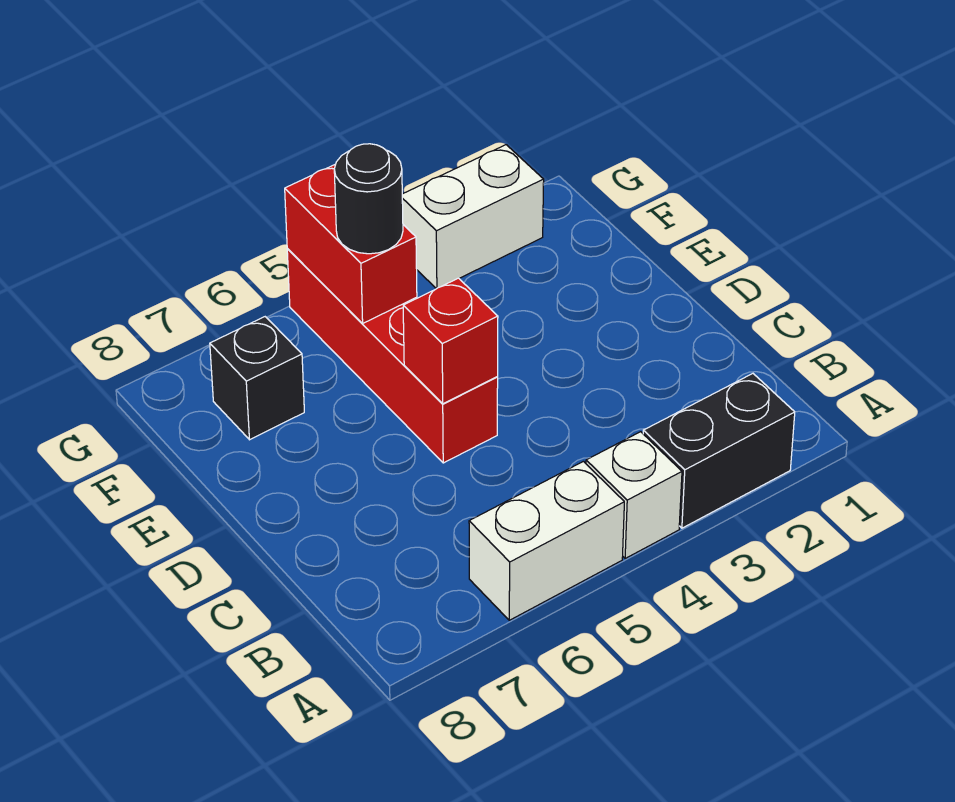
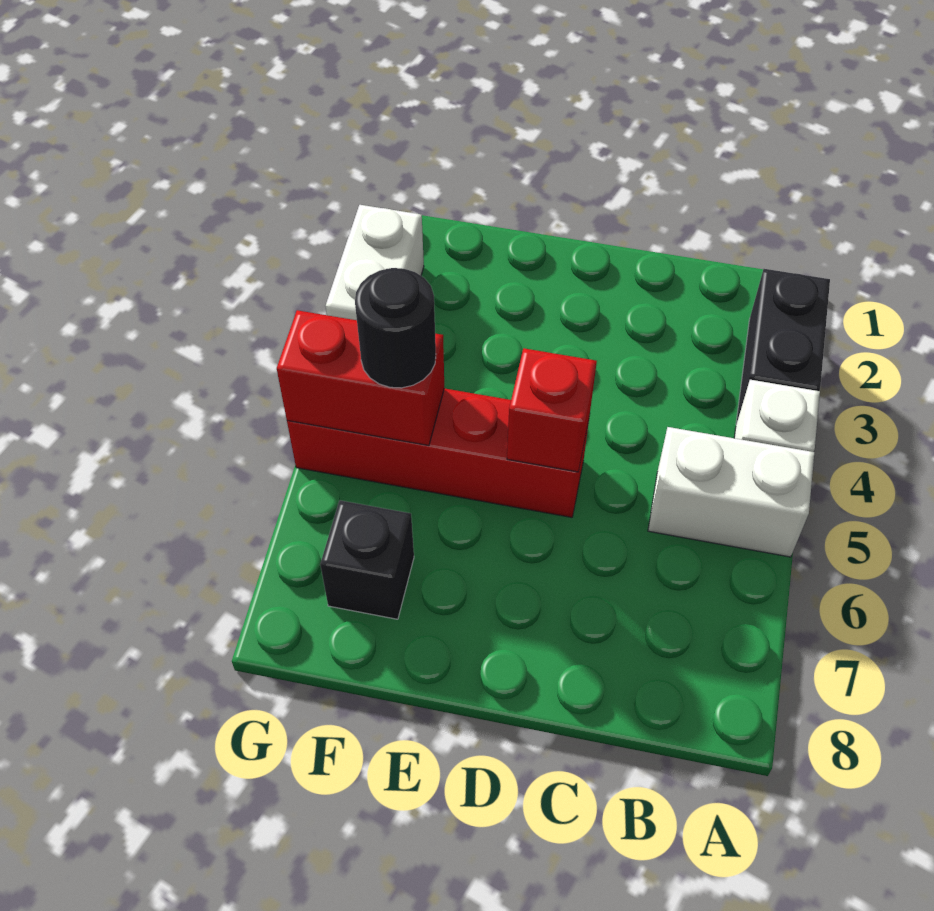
white 1x2 brick [469,461,624,620] -> white 1x2 brick turned to [648,427,814,557]

